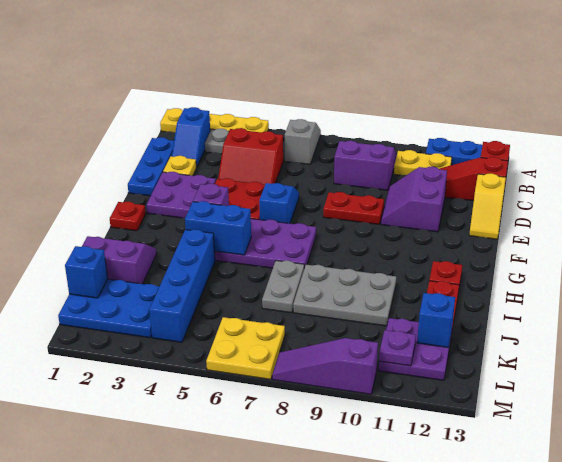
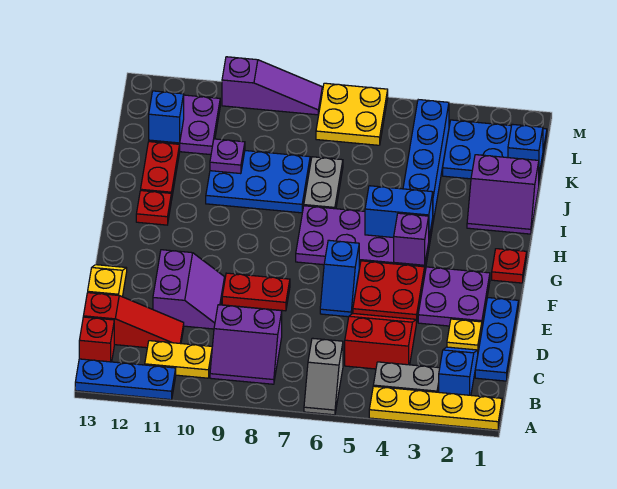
grey 2x3 plate [293,265,396,326] -> blue 2x3 plate [206,151,310,213]
purple 1x1 plate [379,330,416,366] -> purple 1x1 plate moved to [210,139,245,174]

